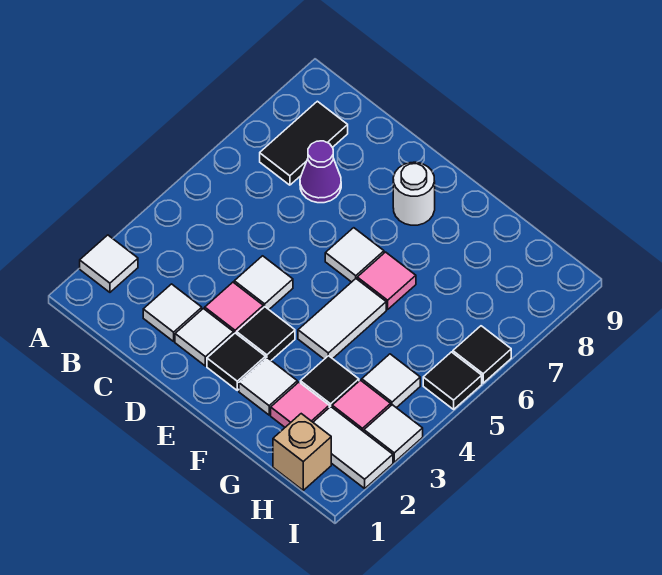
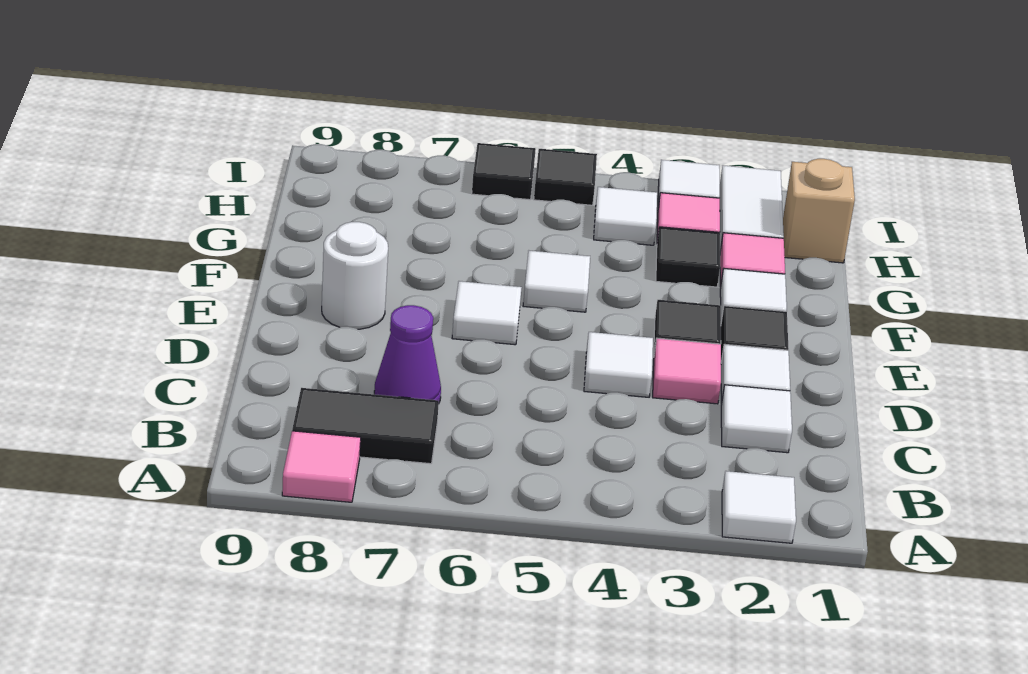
white 1x2 tile [298,279,386,359] -> white 1x1 tile [523,251,590,312]
pink 1x1 tile [357,252,416,309] -> pink 1x1 tile moved to [282,431,361,502]

